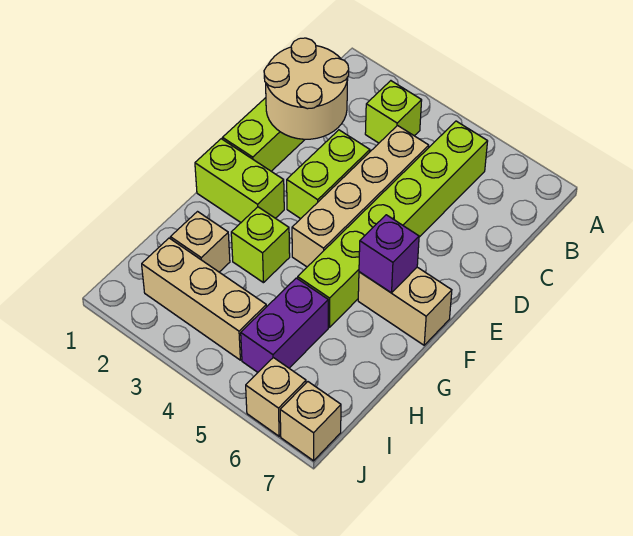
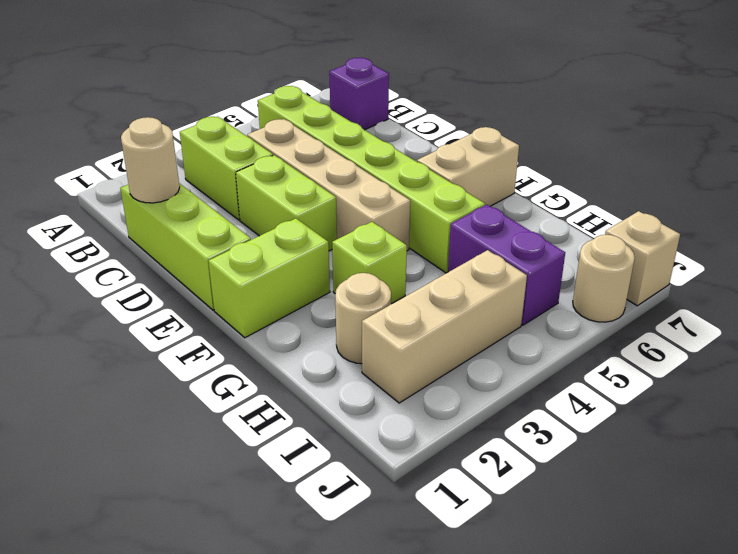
lime 1x1 brick [365,81,422,143] -> lime 1x2 brick [180,117,273,220]
tan 2x2 round brick [264,38,349,139] -> tan 1x1 round brick [121,117,180,203]
purple 1x1 brick [359,215,419,293] -> purple 1x1 brick moved to [329,58,389,130]
tan 1x1 brick [170,212,230,272] -> tan 1x1 round brick [335,273,391,364]
tan 1x1 brick [246,358,306,436] -> tan 1x1 round brick [573,235,635,322]

